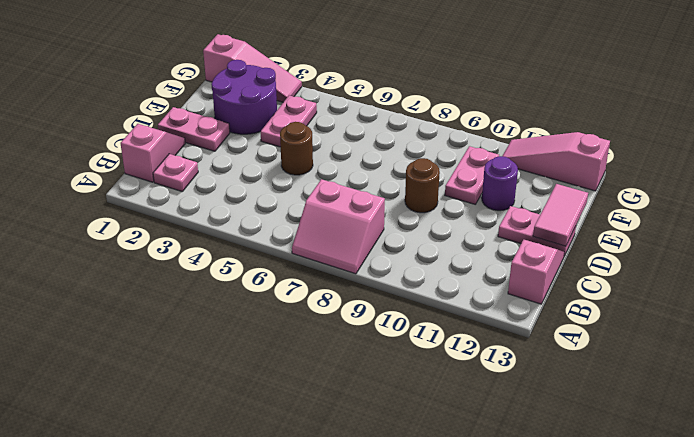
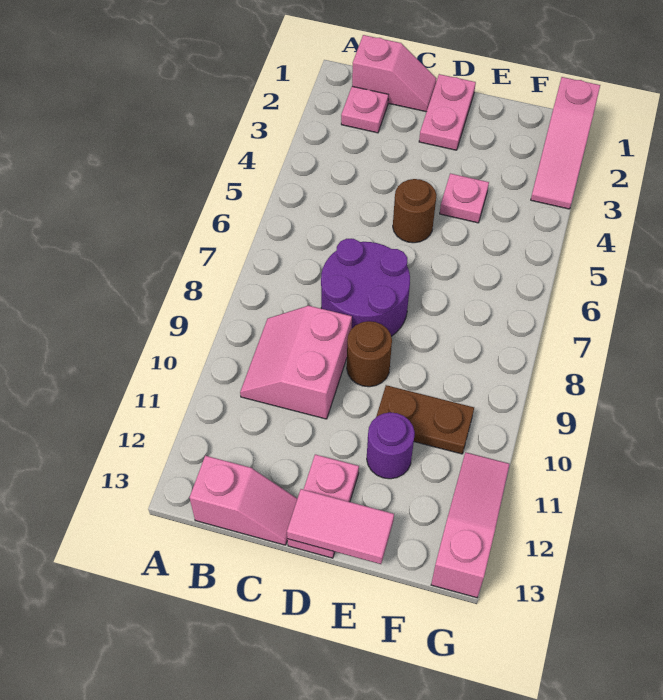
pink 2x2 slope [292,179,385,274] -> pink 2x2 slope moved to [240,306,352,419]
purple 2x2 round brick [212,60,277,134] -> purple 2x2 round brick moved to [321,239,410,336]
pink 1x2 plate [261,95,317,147] -> pink 1x1 plate [440,173,489,223]
pink 1x2 plate [445,146,499,204] -> brown 1x2 plate [376,385,474,454]

